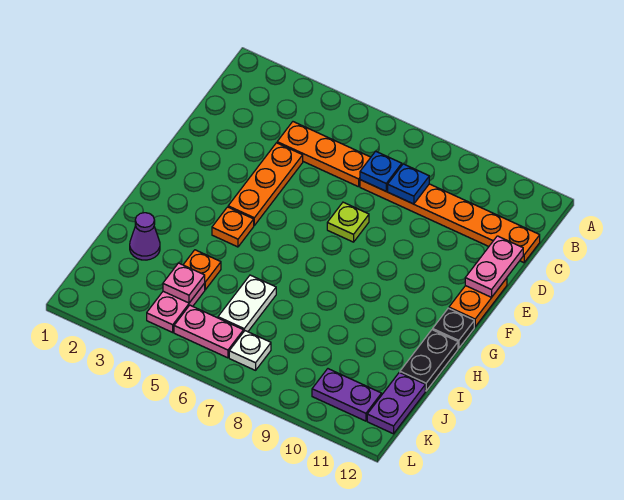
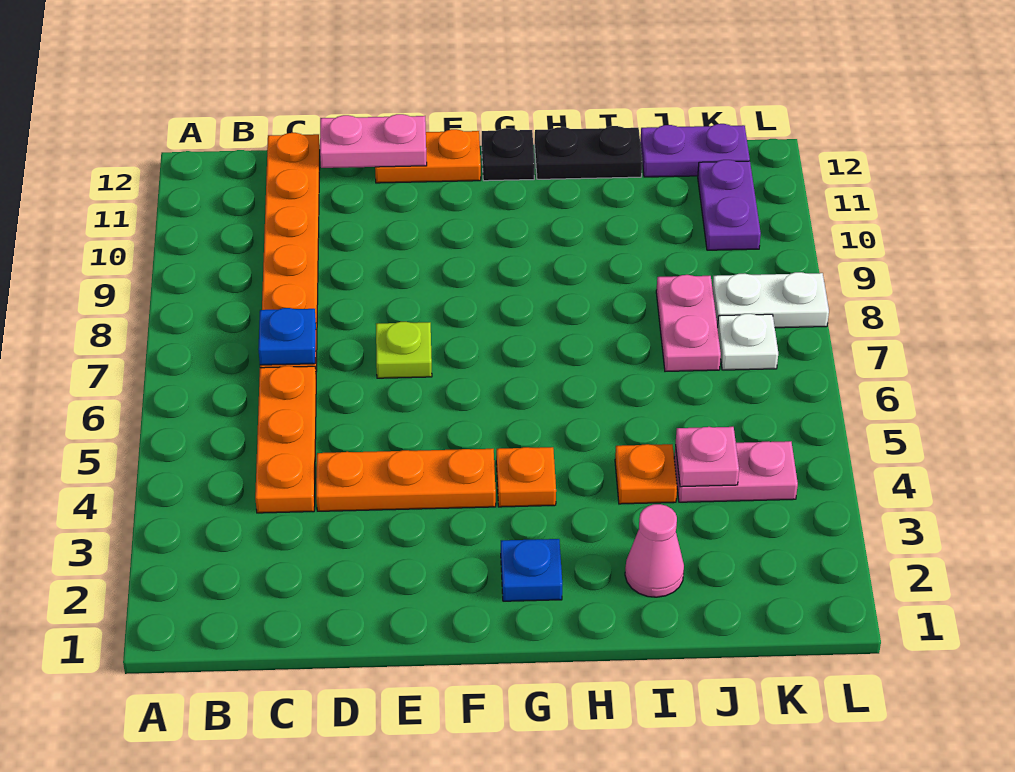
blue 1x1 plate [388,164,429,204] -> blue 1x1 plate moved to [501,539,562,601]
purple 1x1 cone [130,213,160,260] -> pink 1x1 cone [625,504,684,597]
white 1x2 plate [218,275,276,332] -> white 1x2 plate moved to [712,272,829,328]
pink 1x2 plate [174,305,244,358] -> pink 1x2 plate moved to [656,275,721,371]

